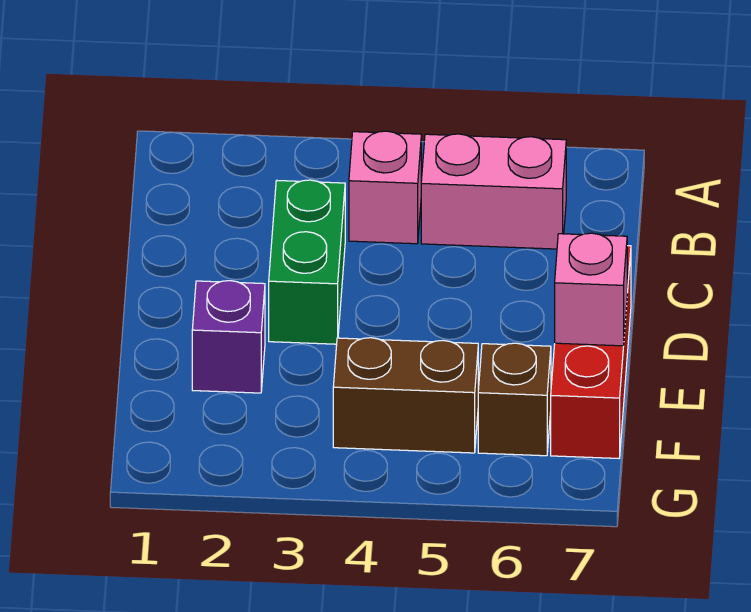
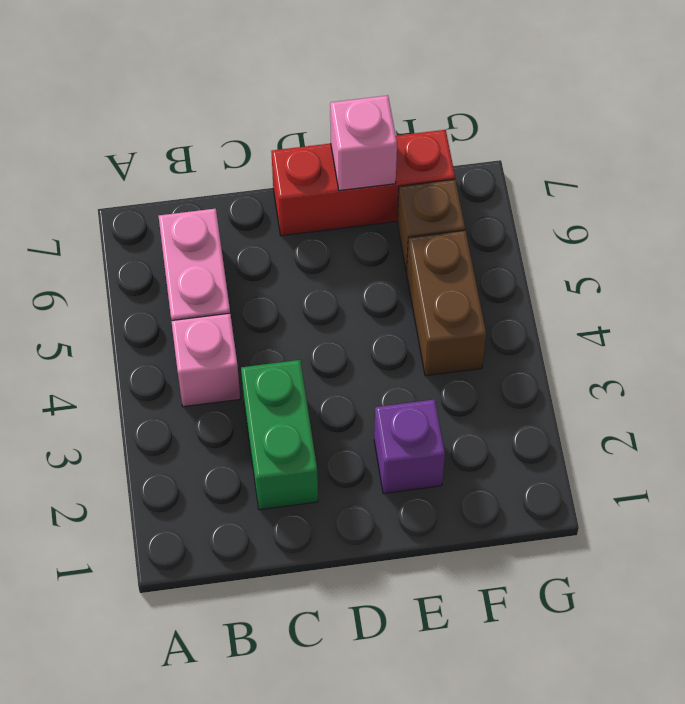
green 1x2 brick [269,180,345,344] -> green 1x2 brick turned to [241,360,318,510]

